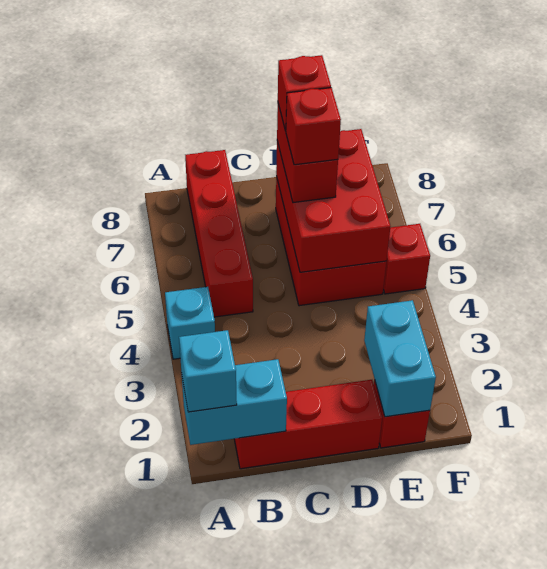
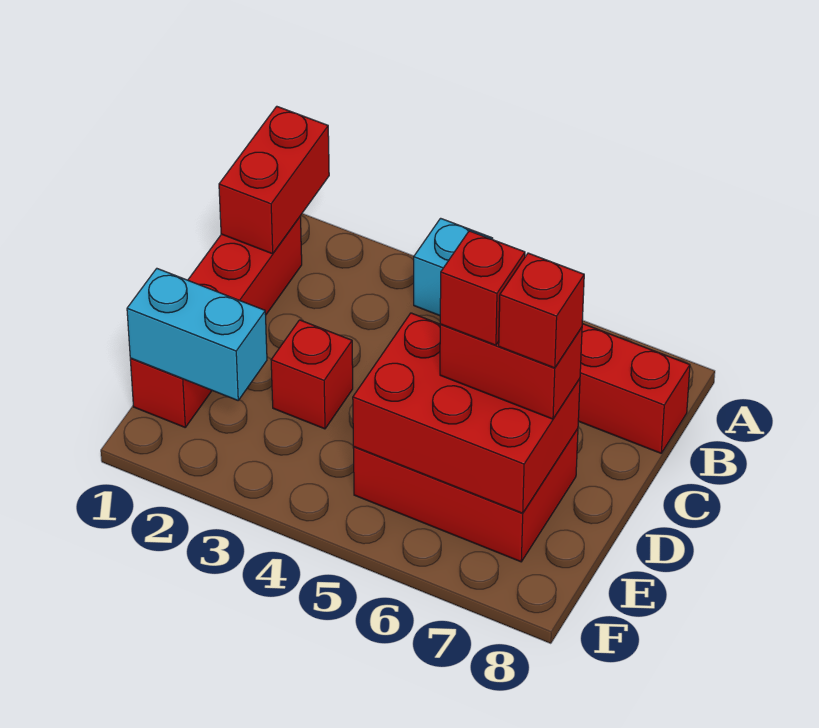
cyan 1x2 brick [182,359,287,445] -> red 1x2 brick [219,106,329,254]
cyan 1x1 brick [179,330,237,412] -> none
red 1x1 brick [383,224,430,294] -> red 1x1 brick moved to [271,320,353,429]

